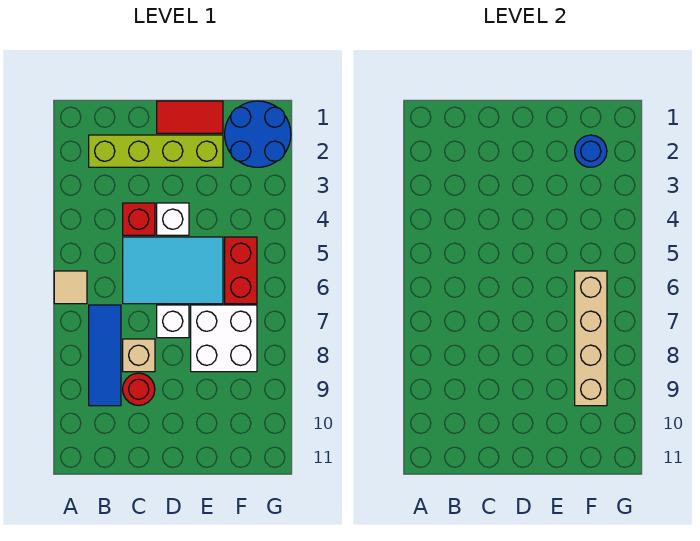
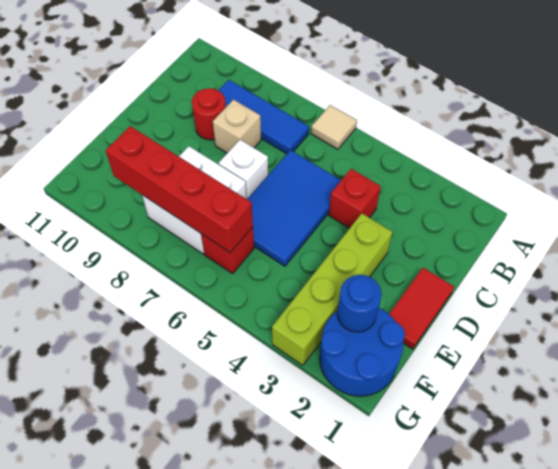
lime 1x4 brick [89,135,223,167] -> lime 1x4 brick moved to [272,213,393,365]
cyan 2x3 tile [123,237,223,304] -> blue 2x3 tile [247,150,341,266]
white 1x1 brick [157,203,189,235] -> none
red 1x2 brick [225,237,257,304] -> red 1x1 brick [201,227,254,274]
tan 1x4 brick [575,271,607,406] -> red 1x4 brick [106,126,253,252]

